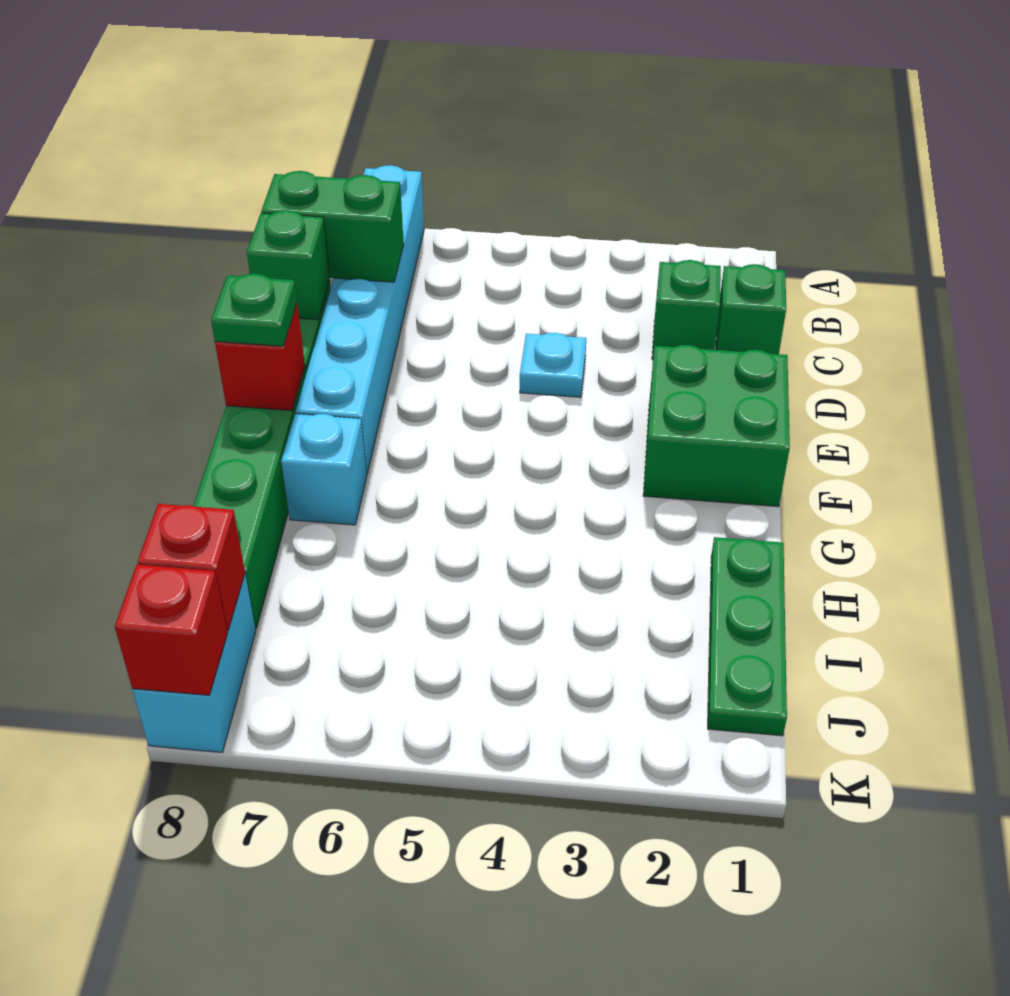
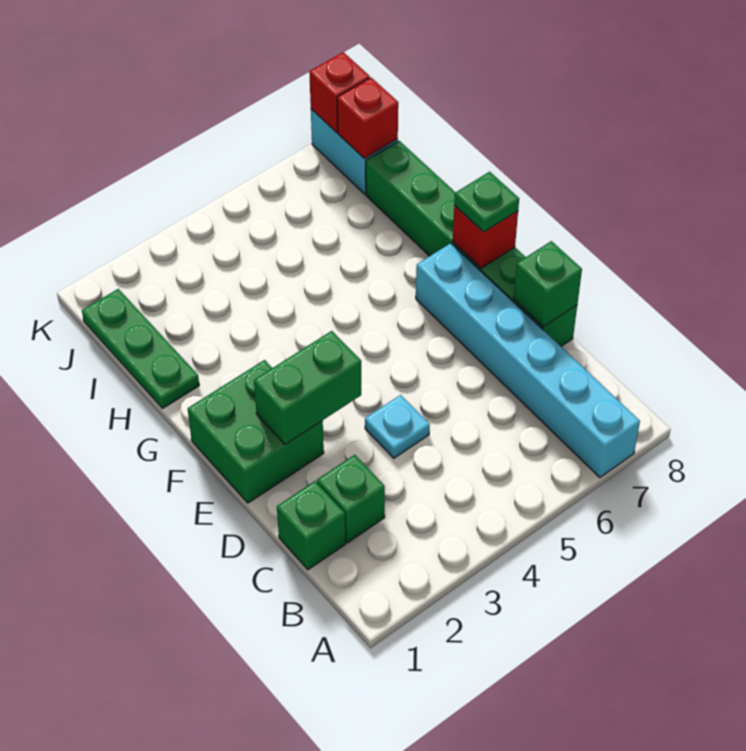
green 1x2 brick [261,171,404,282] -> green 1x2 brick moved to [254,331,361,444]
cyan 1x1 brick [281,414,367,525] -> none

